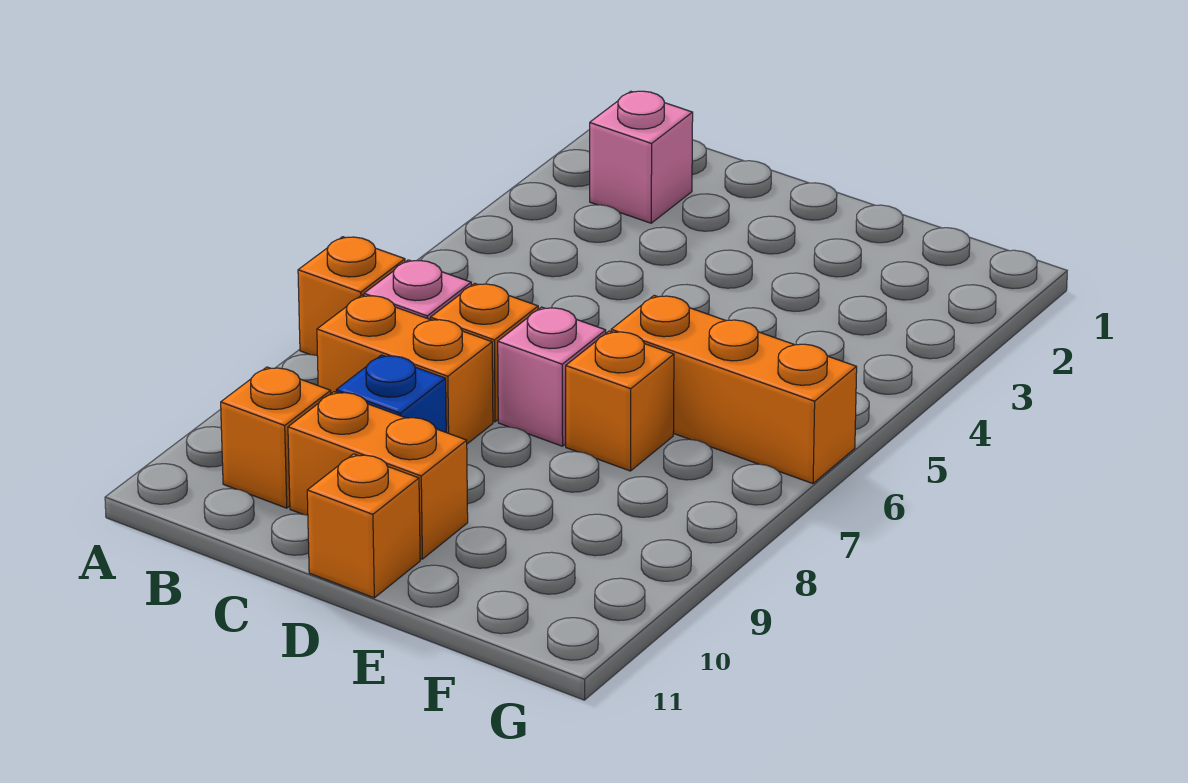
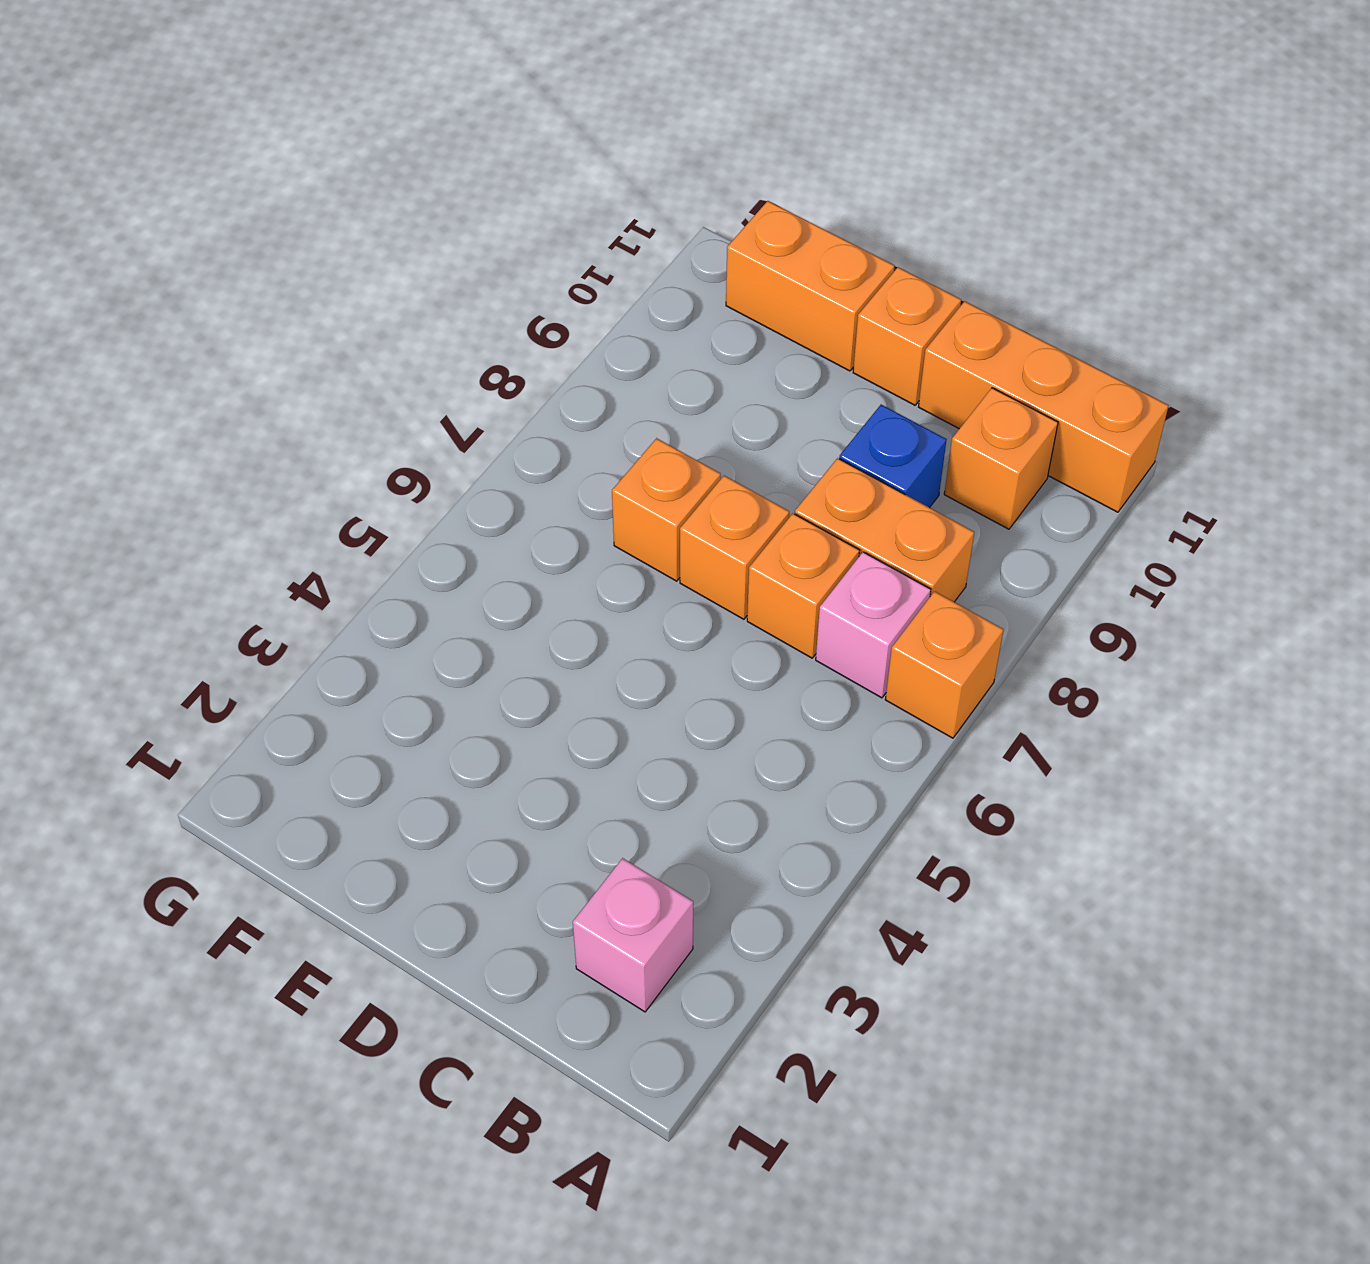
orange 1x2 brick [288,392,468,559] -> orange 1x2 brick moved to [726,201,895,371]
pink 1x1 brick [498,307,606,446] -> orange 1x1 brick [680,476,789,619]
orange 1x3 brick [611,295,857,484] -> orange 1x3 brick moved to [919,301,1169,512]

